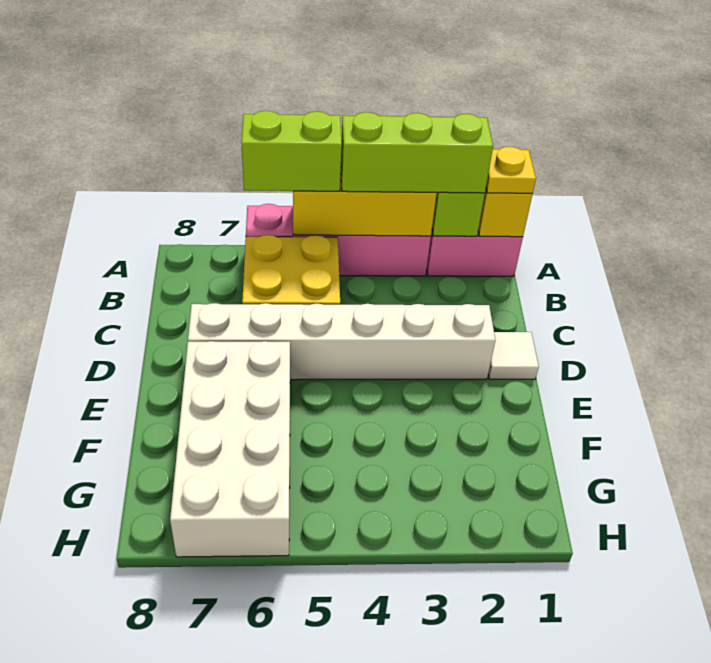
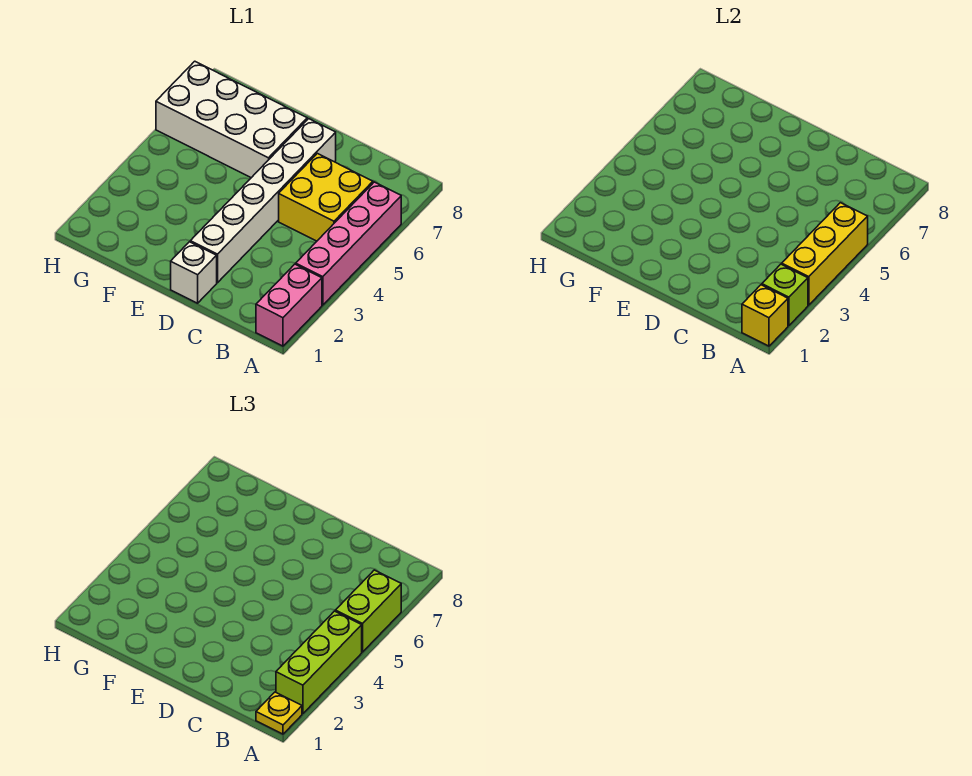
white 1x1 tile [488,332,539,379] -> white 1x1 brick [171,242,217,303]

